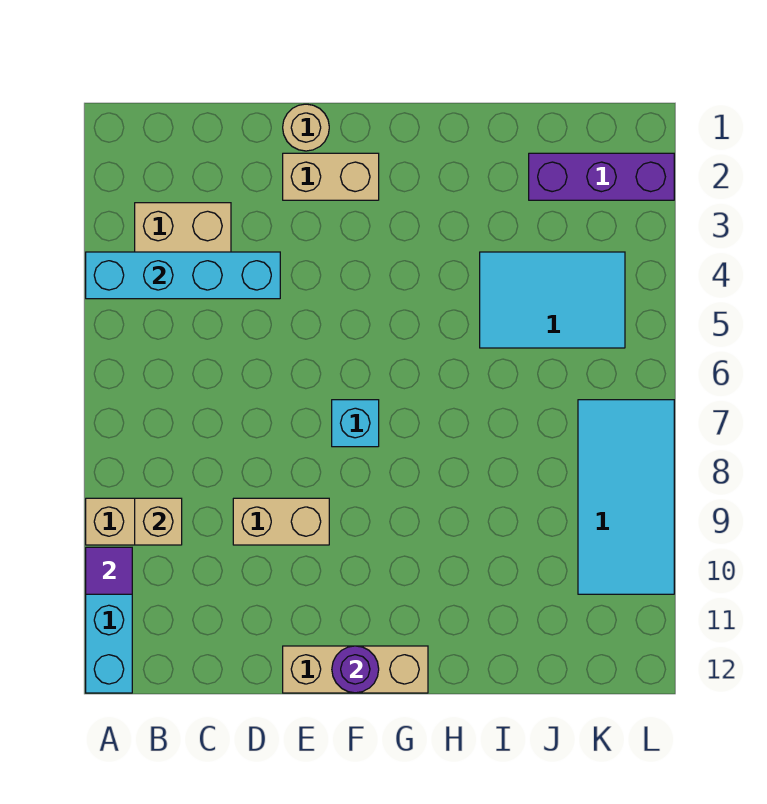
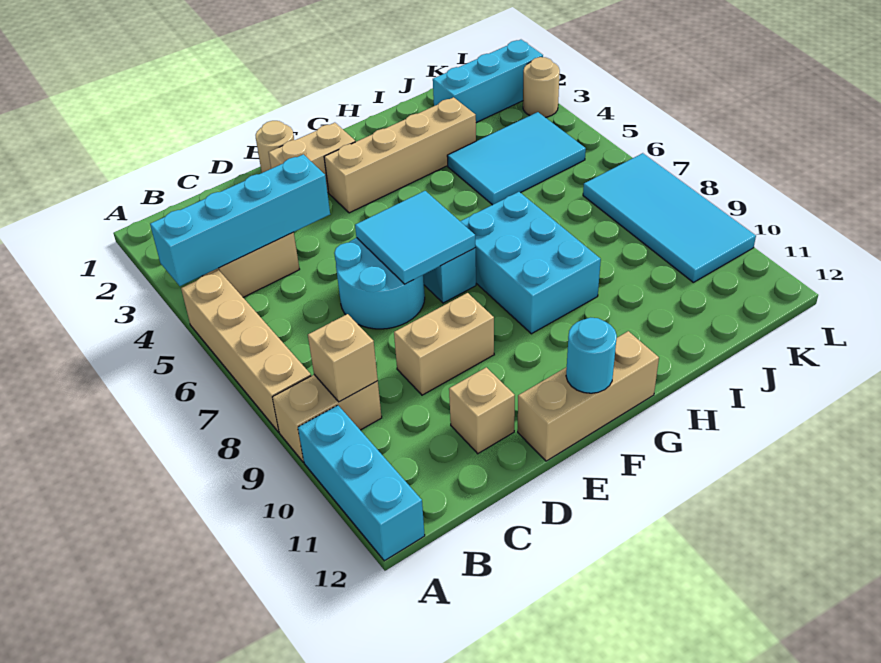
none -> tan 1x4 brick [181,270,311,432]
purple 1x1 tile [86,547,132,594] -> none
none -> cyan 2x2 round brick [334,238,425,329]
none -> tan 1x1 brick [449,367,515,454]
none -> cyan 2x2 tile [355,191,475,284]
none -> tan 1x4 brick [324,97,476,213]
purple 1x1 round brick [332,646,379,693] -> cyan 1x1 round brick [566,318,617,393]
none -> cyan 2x3 brick [460,192,601,334]
purple 1x3 brick [529,153,674,200] -> cyan 1x3 brick [433,40,543,123]
none -> tan 1x1 round brick [523,57,560,117]

